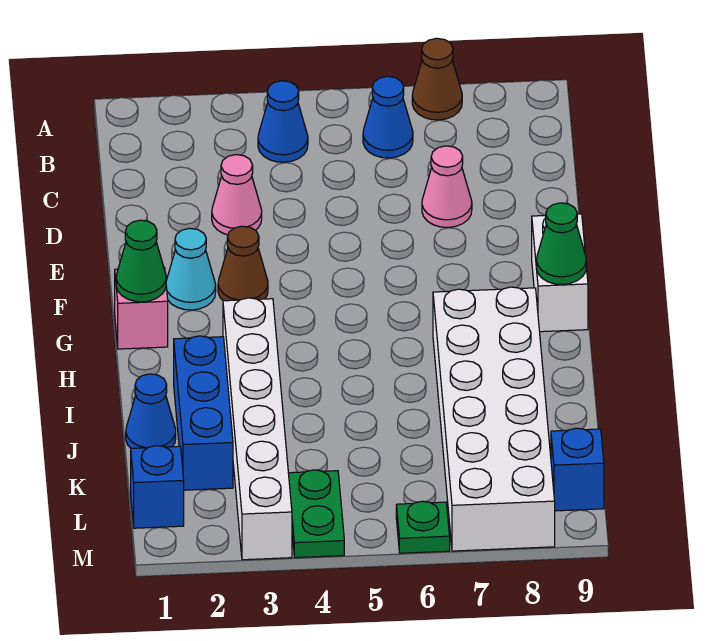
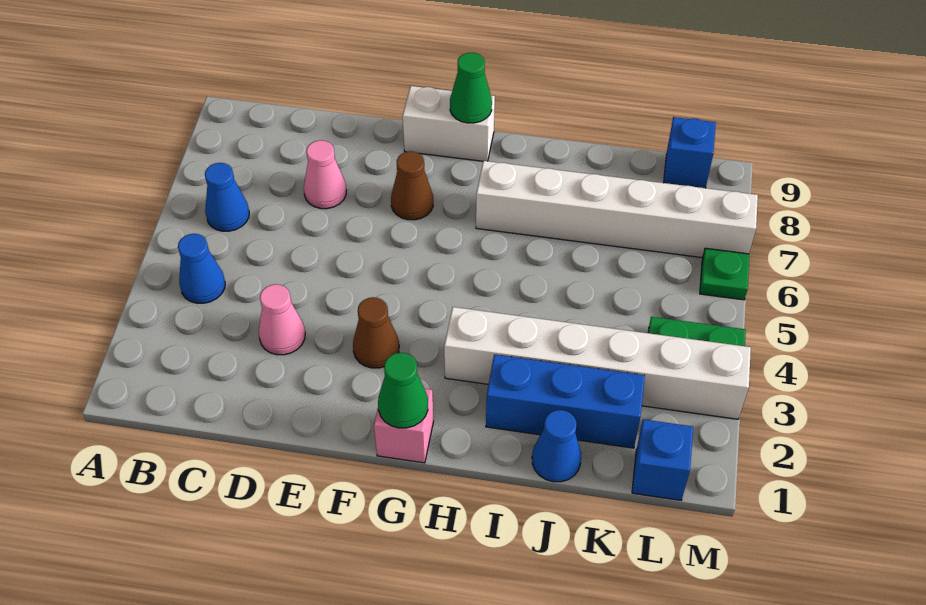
brown 1x1 cone [412,38,462,120] -> brown 1x1 cone moved to [391,151,433,220]
cyan 1x1 cone [166,228,216,310] -> none
white 2x6 brick [433,287,555,551] -> white 1x6 brick [476,161,758,258]

